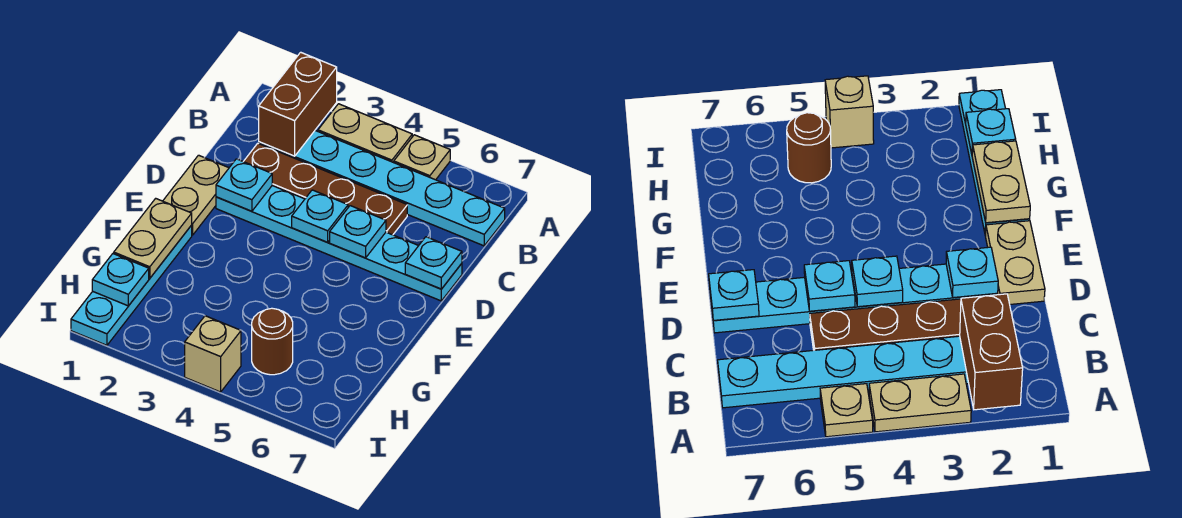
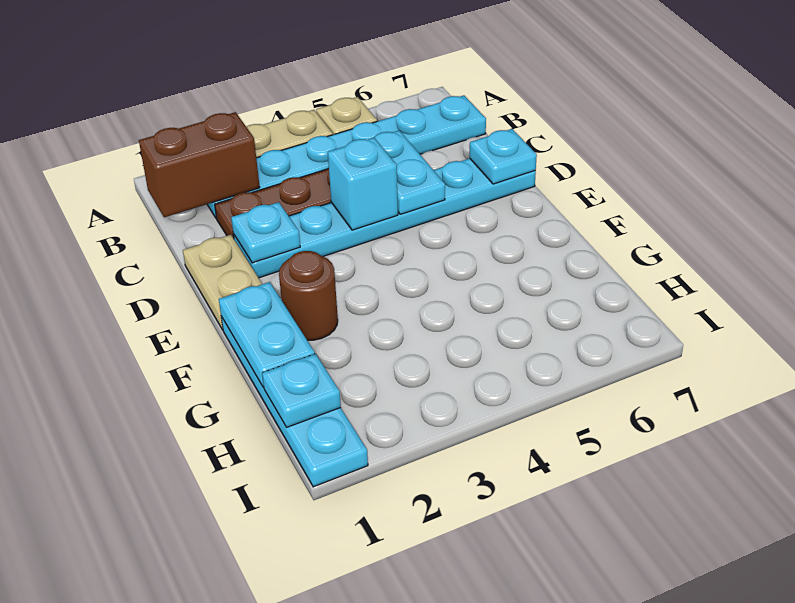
brown 1x2 brick [259,52,337,156] -> brown 1x2 brick turned to [139,112,260,217]
cyan 1x1 plate [292,190,348,242] -> cyan 1x1 brick [328,138,398,230]
cyan 1x1 plate [330,206,386,258] -> cyan 1x2 plate [374,130,445,214]
tan 1x2 plate [114,198,192,278] -> cyan 1x2 plate [219,282,315,387]
brown 1x1 round brick [252,308,293,375] -> brown 1x1 round brick moved to [279,251,338,340]
tan 1x1 brick [185,316,241,392] -> none

